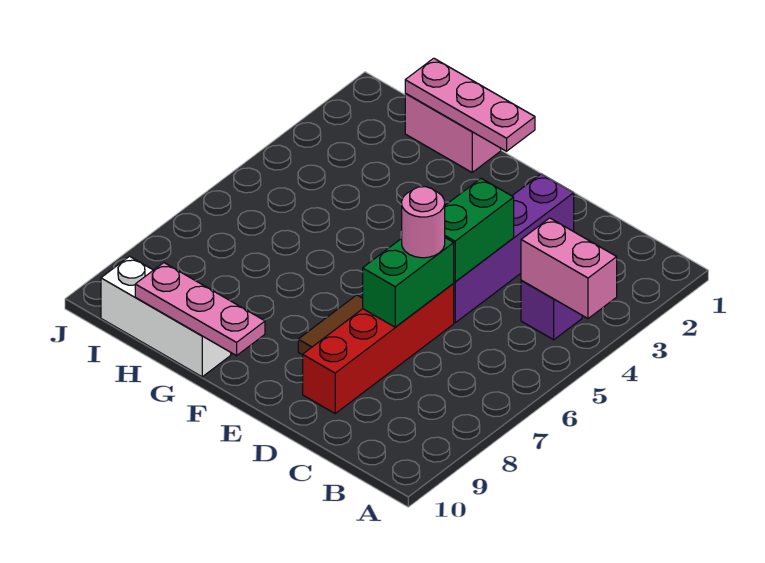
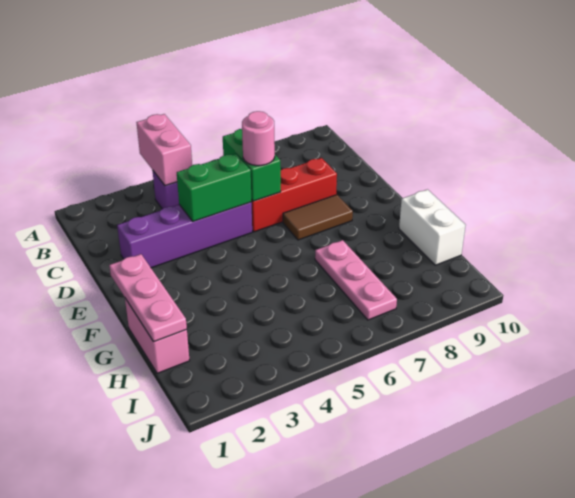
red 1x4 brick [303,284,454,413] -> red 1x3 brick [251,158,337,232]
green 1x2 brick [363,238,454,327] -> green 1x2 brick turned to [223,129,281,201]
pink 1x3 plate [135,263,265,356] -> pink 1x3 plate moved to [315,240,397,320]
white 1x3 brick [101,256,231,377] -> white 1x2 brick [399,190,466,265]

